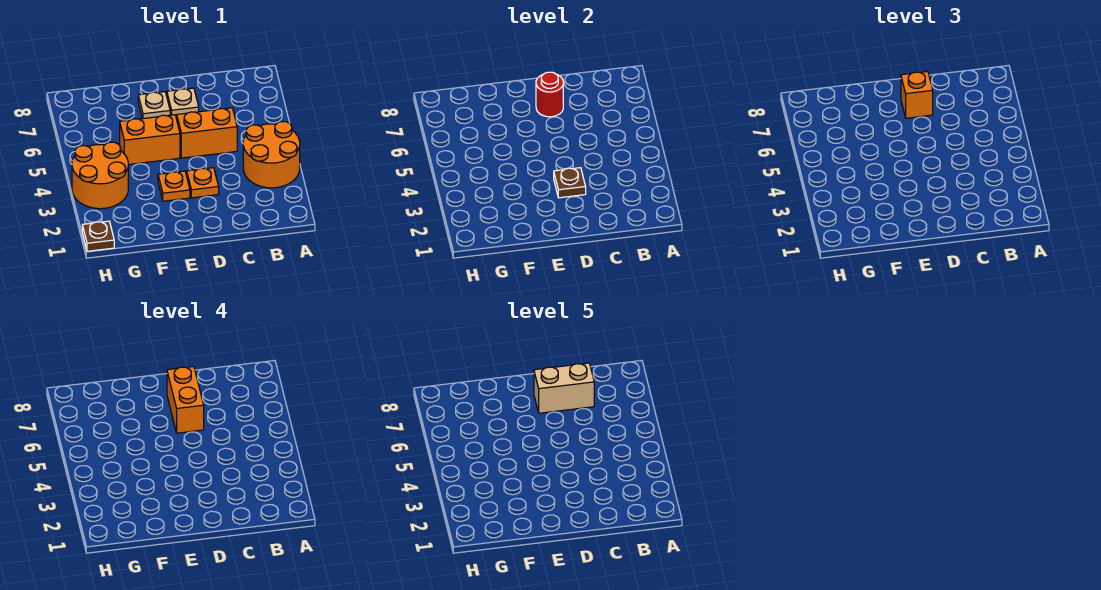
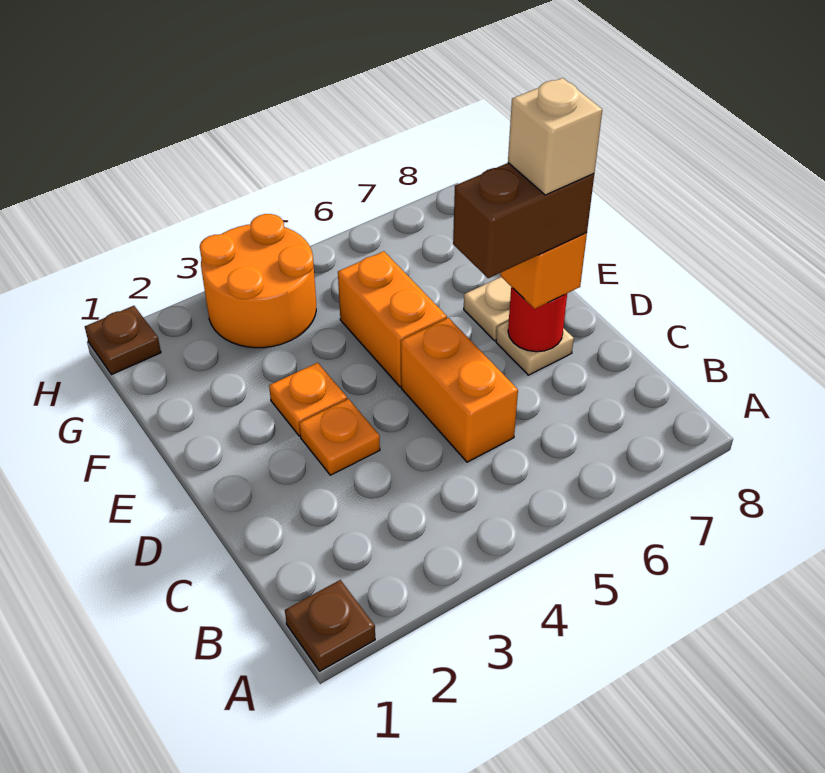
orange 2x2 round brick [243,122,300,188] -> none
tan 1x2 brick [534,363,594,413] -> tan 1x1 brick [508,78,602,195]
brown 1x1 plate [554,168,586,198] -> brown 1x1 plate moved to [285,580,375,671]
orange 1x2 brick [167,367,204,433] -> brown 1x2 brick [453,163,594,278]

